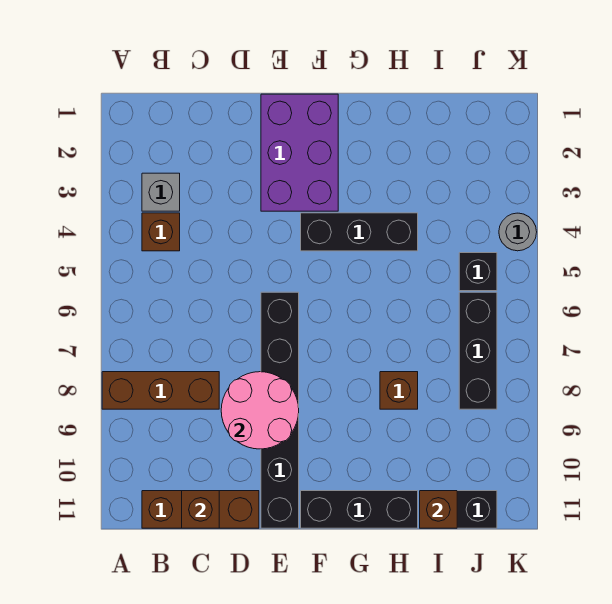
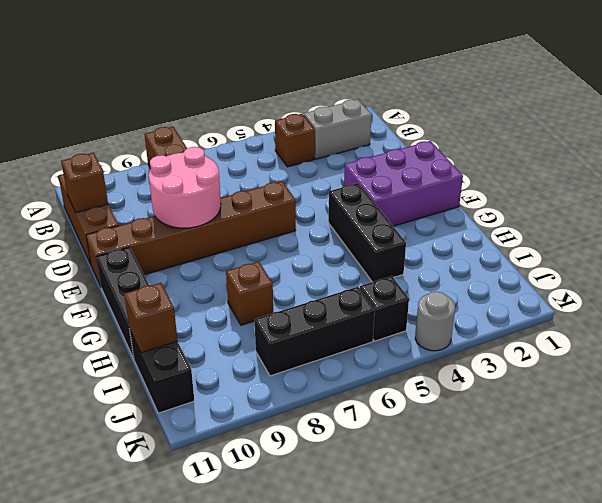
grey 1x1 brick [142,173,180,211] -> grey 1x2 brick [304,100,372,159]
black 1x6 brick [261,292,299,528] -> brown 1x6 brick [86,181,296,286]

